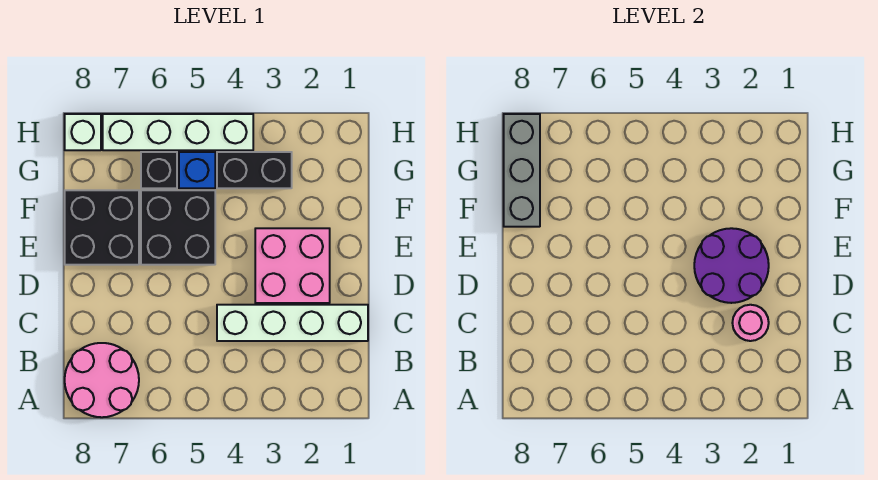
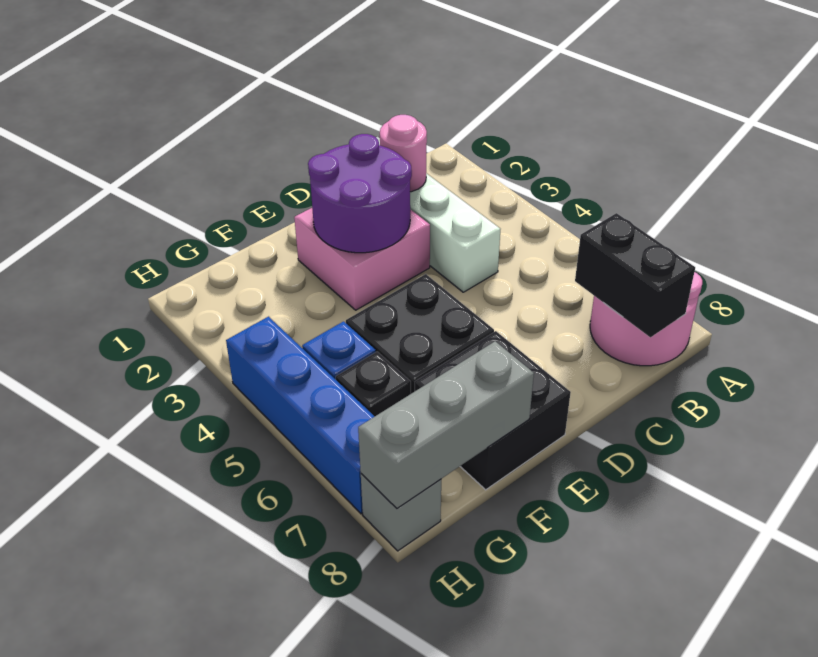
black 1x2 brick [217,152,292,188] -> black 1x2 brick moved to [575,213,695,337]
white 1x4 brick [103,114,253,150] -> blue 1x4 brick [226,317,375,514]
white 1x1 brick [65,114,101,150] -> grey 1x1 brick [361,474,441,551]

